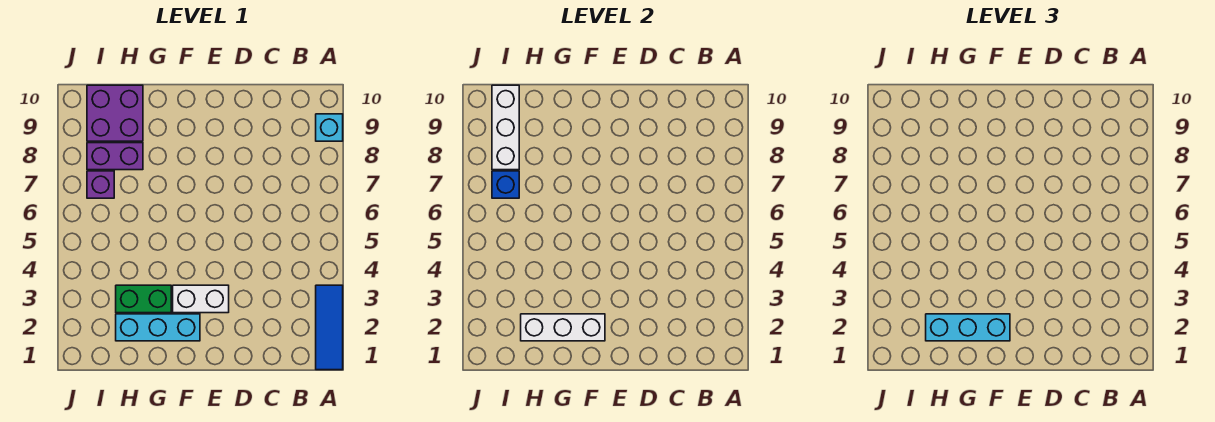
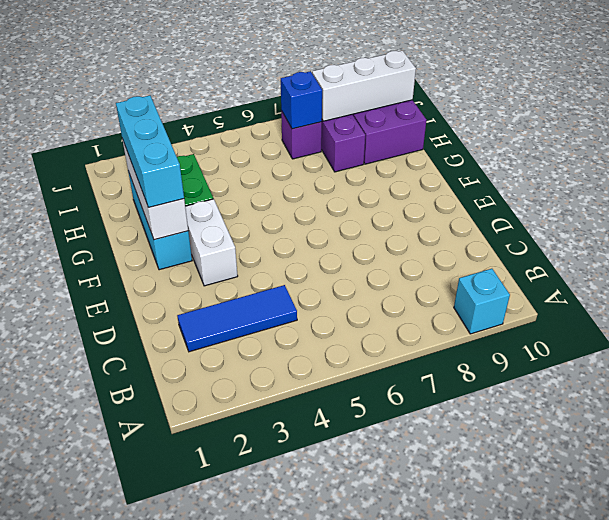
blue 1x3 tile [316,285,343,370] -> blue 1x3 tile moved to [177,285,297,352]

